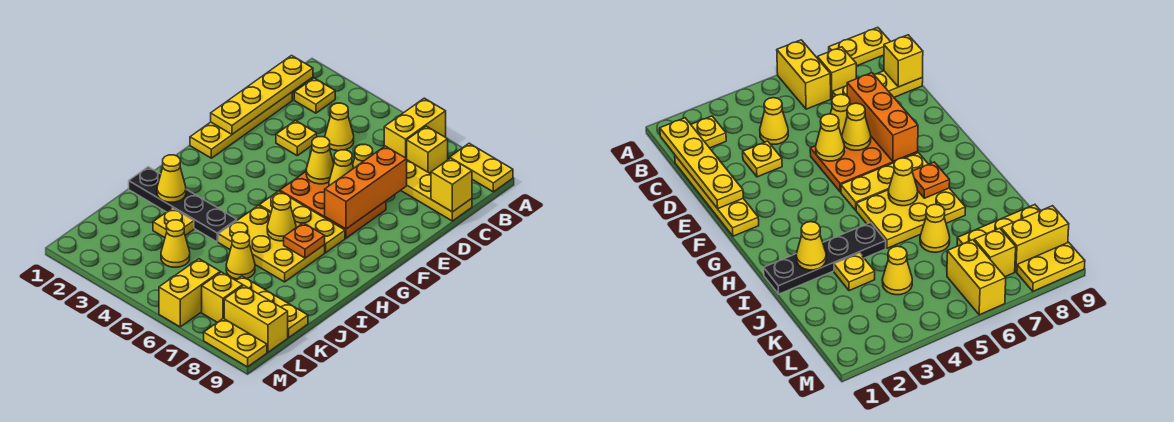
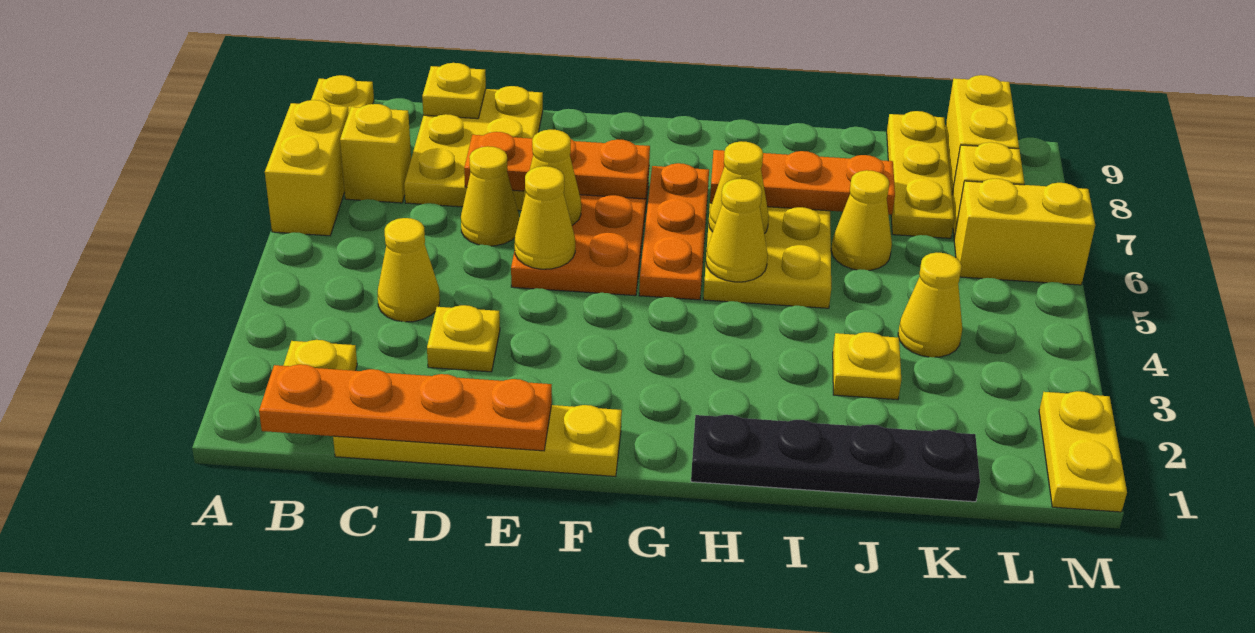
yellow 1x2 brick [384,98,446,159] -> yellow 1x2 brick turned to [265,100,349,236]
yellow 1x4 plate [211,56,313,134] -> orange 1x4 plate [259,364,552,451]
yellow 1x3 plate [401,160,472,221] -> yellow 2x3 plate [404,86,543,211]
yellow 1x1 brick [431,158,472,212] -> yellow 1x1 plate [422,63,486,119]
orange 1x3 brick [325,146,407,229] -> orange 1x3 plate [464,132,650,199]
yellow 1x3 plate [259,191,345,253] -> orange 1x3 plate [639,163,709,300]
orange 1x1 plate [284,223,325,258] -> orange 1x3 plate [710,150,895,215]
black 1x4 plate [129,167,237,242] -> black 1x4 plate turned to [691,415,980,502]
yellow 1x1 cone [157,155,186,202] -> yellow 1x1 cone moved to [706,179,768,282]
yellow 1x2 plate [204,318,267,367] -> yellow 1x2 plate moved to [1039,391,1127,512]

